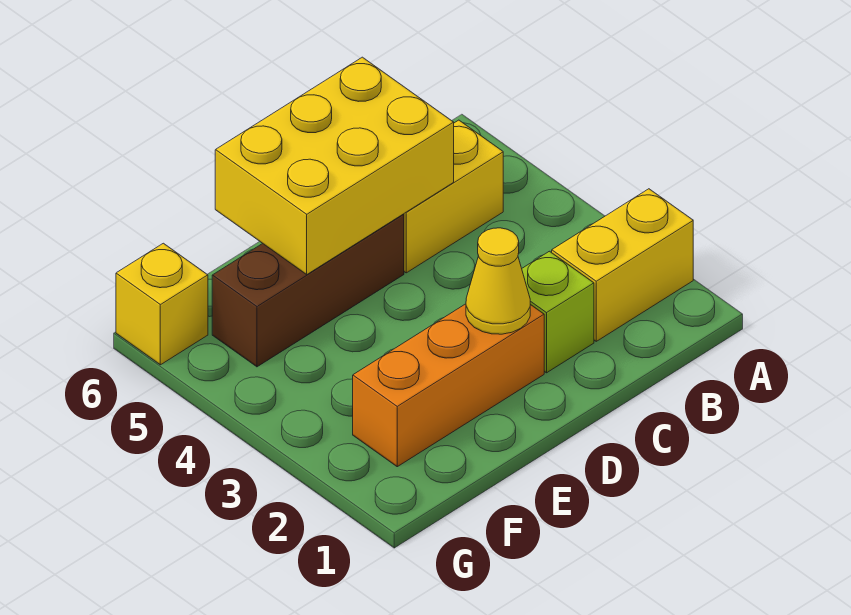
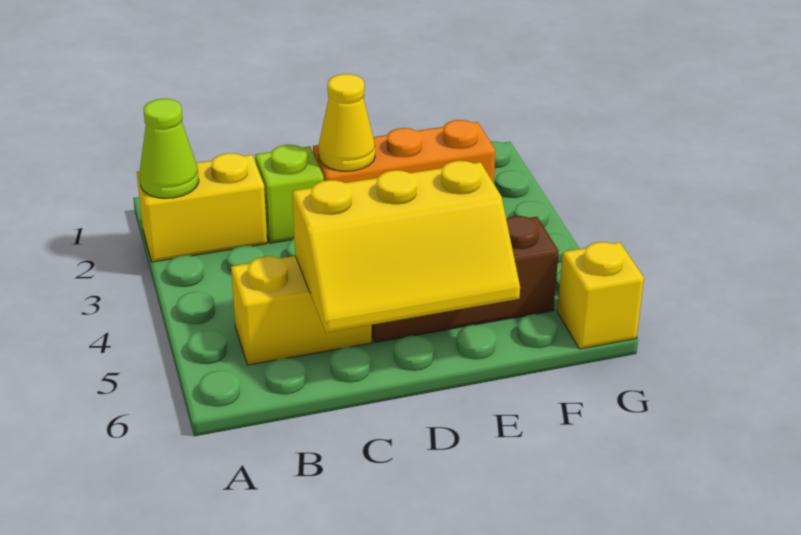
none -> lime 1x1 cone [140,99,199,198]
yellow 2x3 brick [215,57,454,274] -> yellow 2x3 slope [292,161,520,333]

